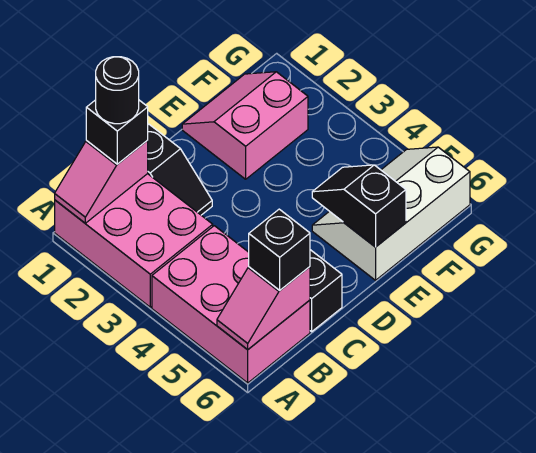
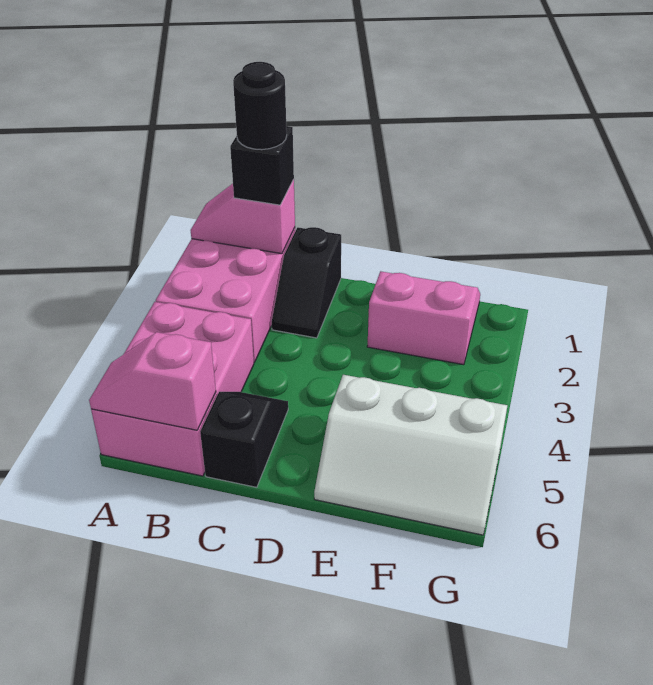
black 1x1 brick [249,209,310,290] -> none
white 2x3 slope [312,147,470,280] -> white 2x3 slope turned to [314,375,507,535]
black 1x2 slope [312,165,406,247] -> none

